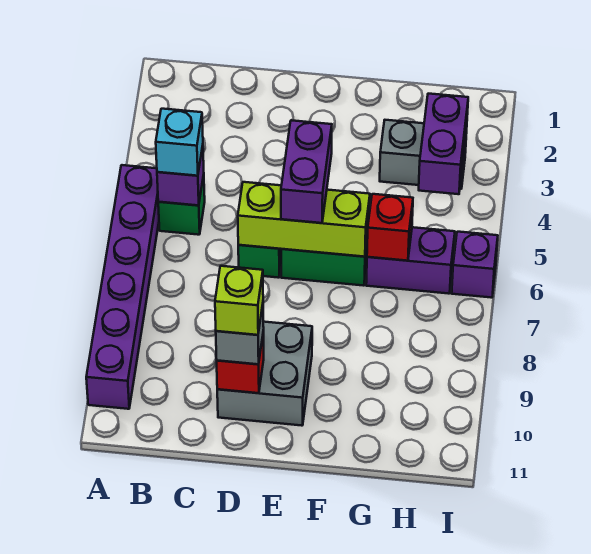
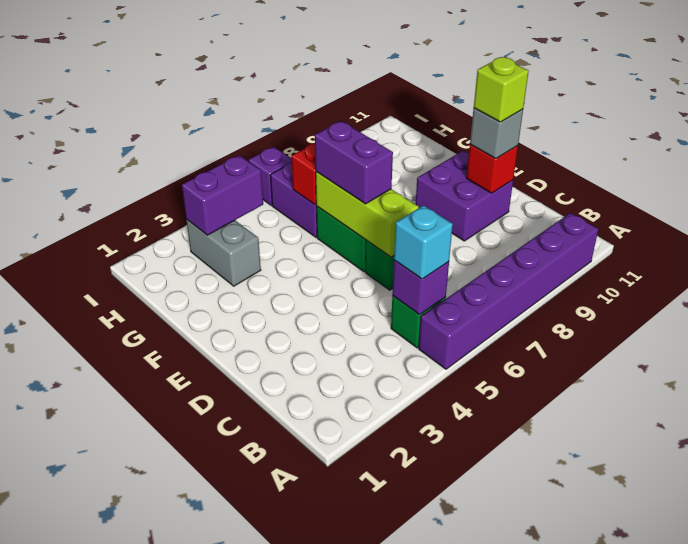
grey 2x2 brick [217,322,312,426] -> purple 2x2 brick [416,151,513,241]
purple 1x2 brick [281,120,332,223] -> purple 1x2 brick turned to [315,121,393,204]

